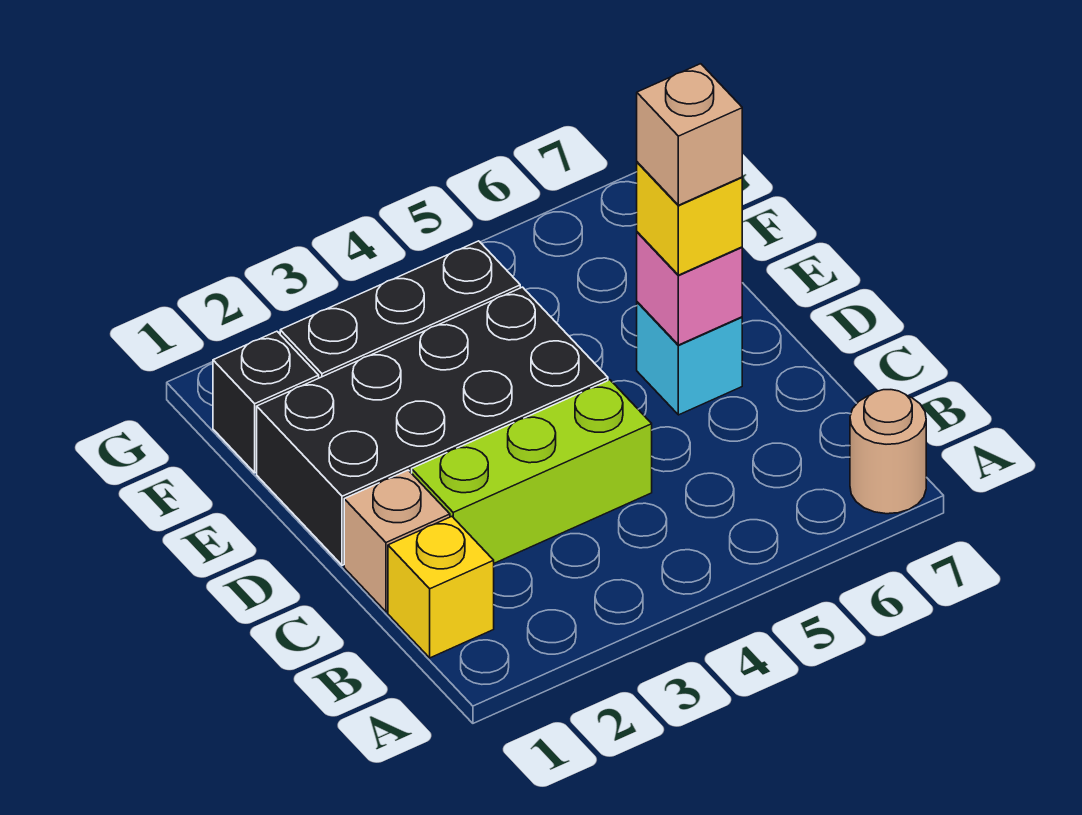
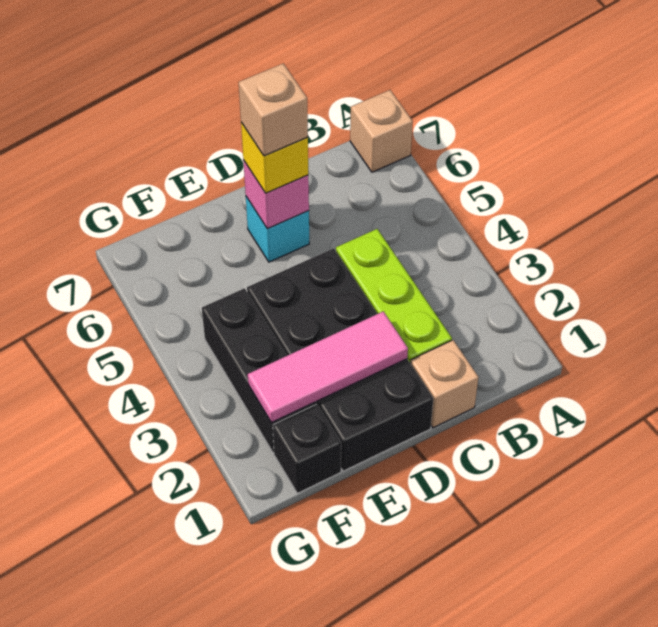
tan 1x1 round brick [850,390,926,514] -> tan 1x1 brick [350,90,413,172]
yellow 1x1 brick [388,517,494,658] -> none
none -> pink 1x3 tile [248,311,408,423]

